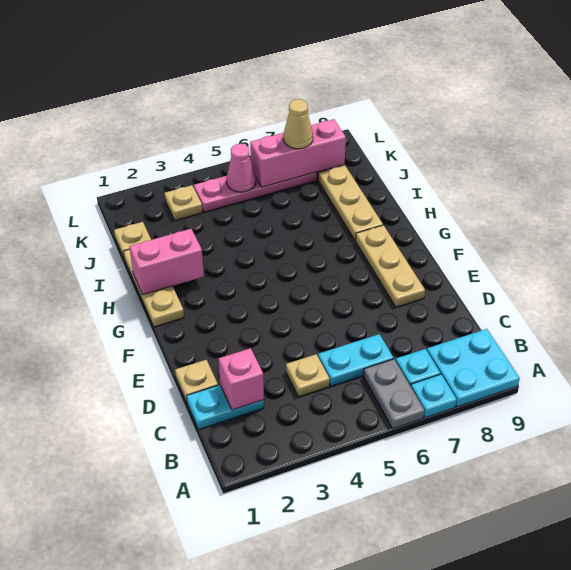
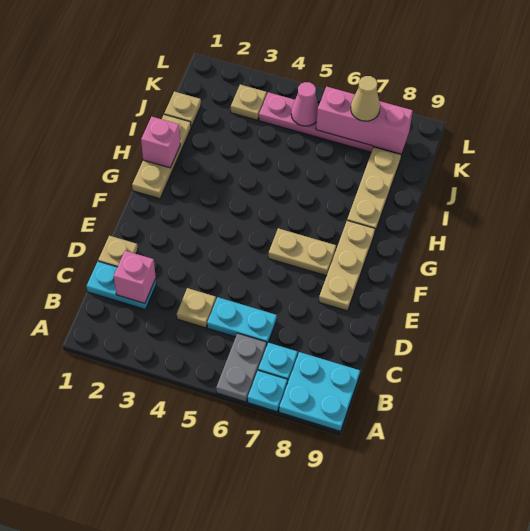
none -> tan 1x2 plate [268,228,336,276]
pink 1x2 brick [129,229,204,295] -> pink 1x1 brick [141,117,180,168]

